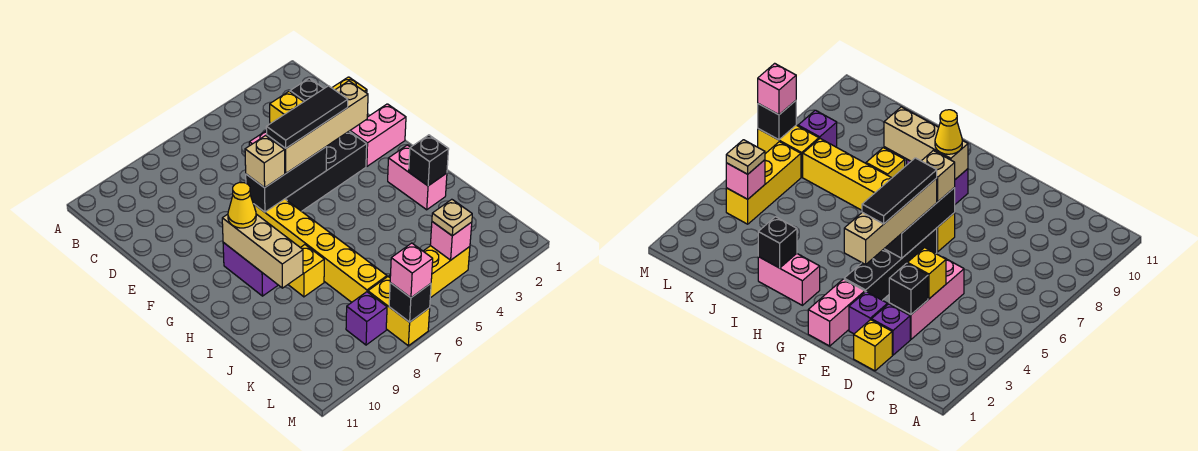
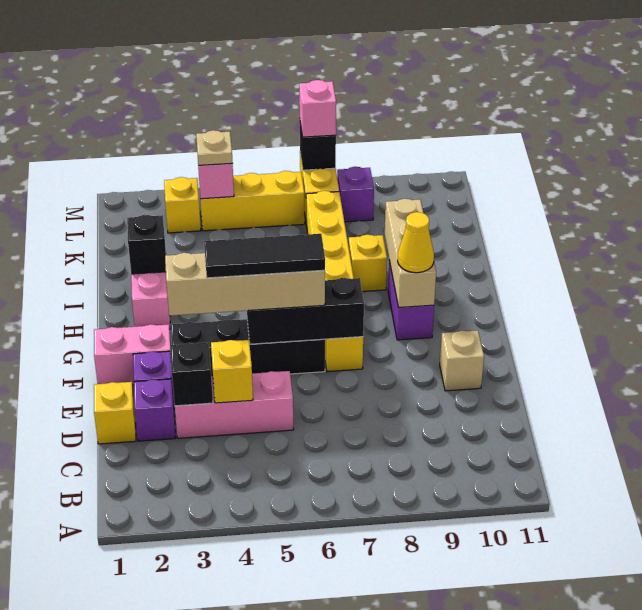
tan 1x1 brick [245,136,285,188] -> tan 1x1 brick moved to [440,330,484,391]
none -> yellow 1x1 brick [164,177,201,233]

